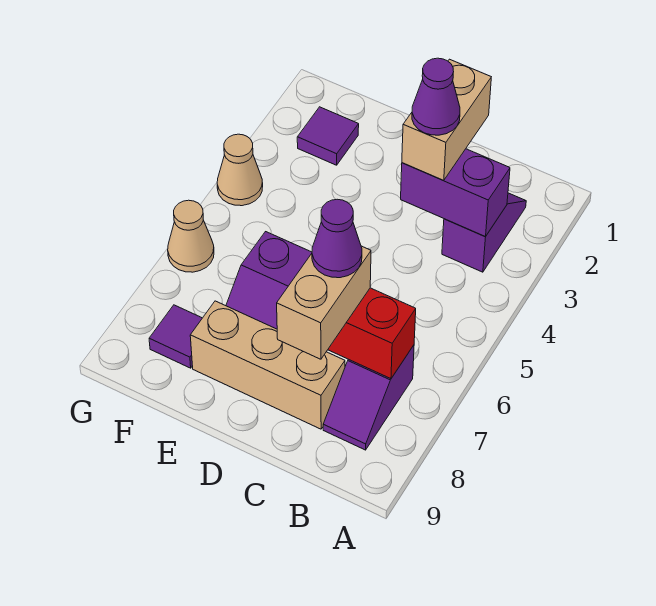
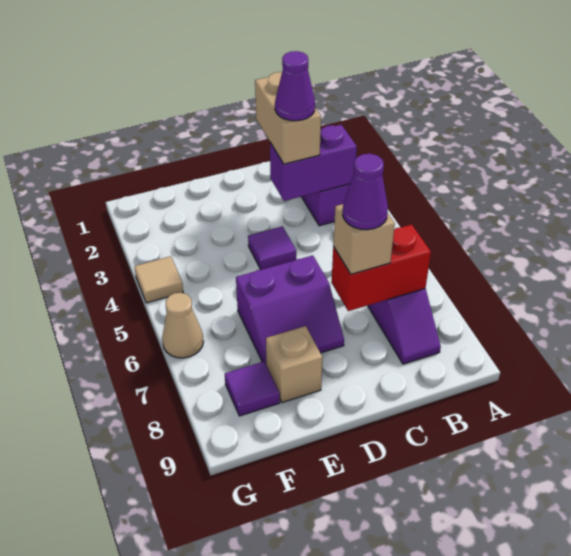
tan 1x2 brick [277,246,371,359] -> tan 1x1 brick [333,204,395,274]
tan 1x3 brick [190,301,345,429] -> tan 1x1 brick [266,326,323,403]
purple 1x1 tile [297,107,359,165] -> purple 1x1 tile moved to [248,226,296,270]
tan 1x1 cone [217,134,263,206] -> tan 1x1 tile [134,256,183,303]

